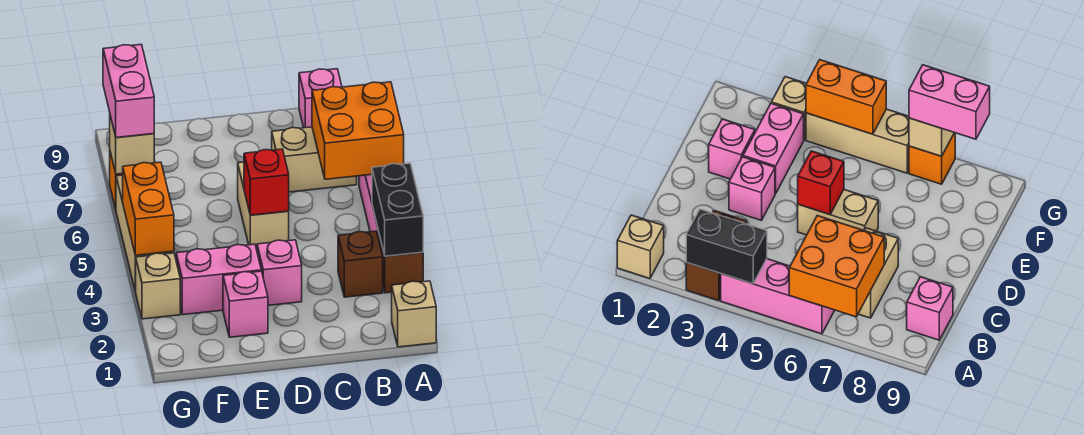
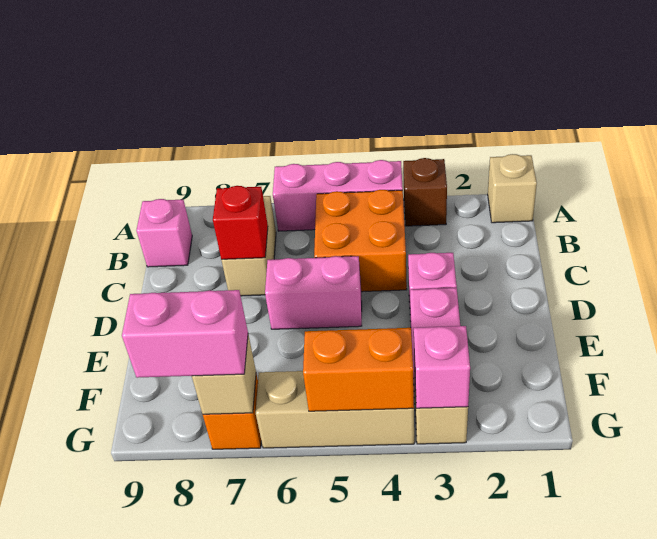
black 1x2 brick [372,163,423,256] -> none
orange 2x2 brick [312,82,404,179] -> orange 2x2 brick moved to [314,190,407,292]
brown 1x1 brick [338,231,383,297] -> none
tan 1x2 brick [238,162,289,250] -> pink 1x2 brick [265,256,362,329]
red 1x1 brick [244,149,289,215] -> red 1x1 brick moved to [213,186,268,259]
pink 1x1 brick [223,271,268,337] -> pink 1x1 brick moved to [414,326,470,408]

